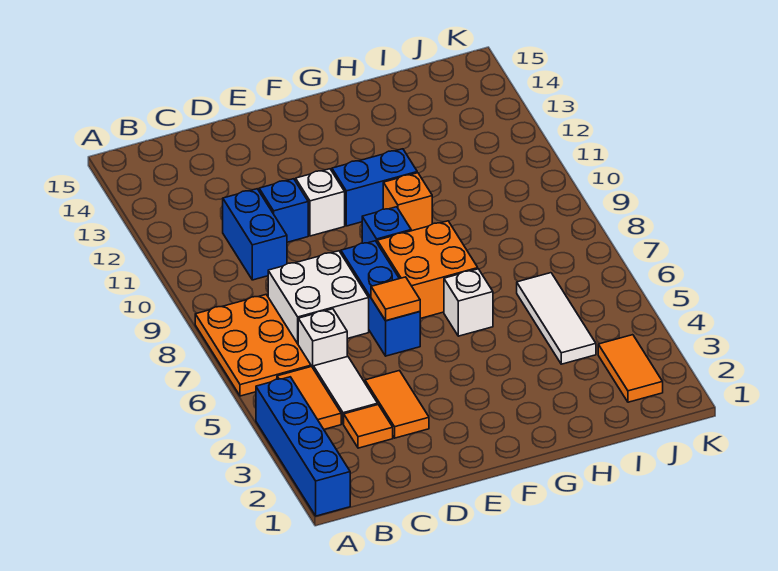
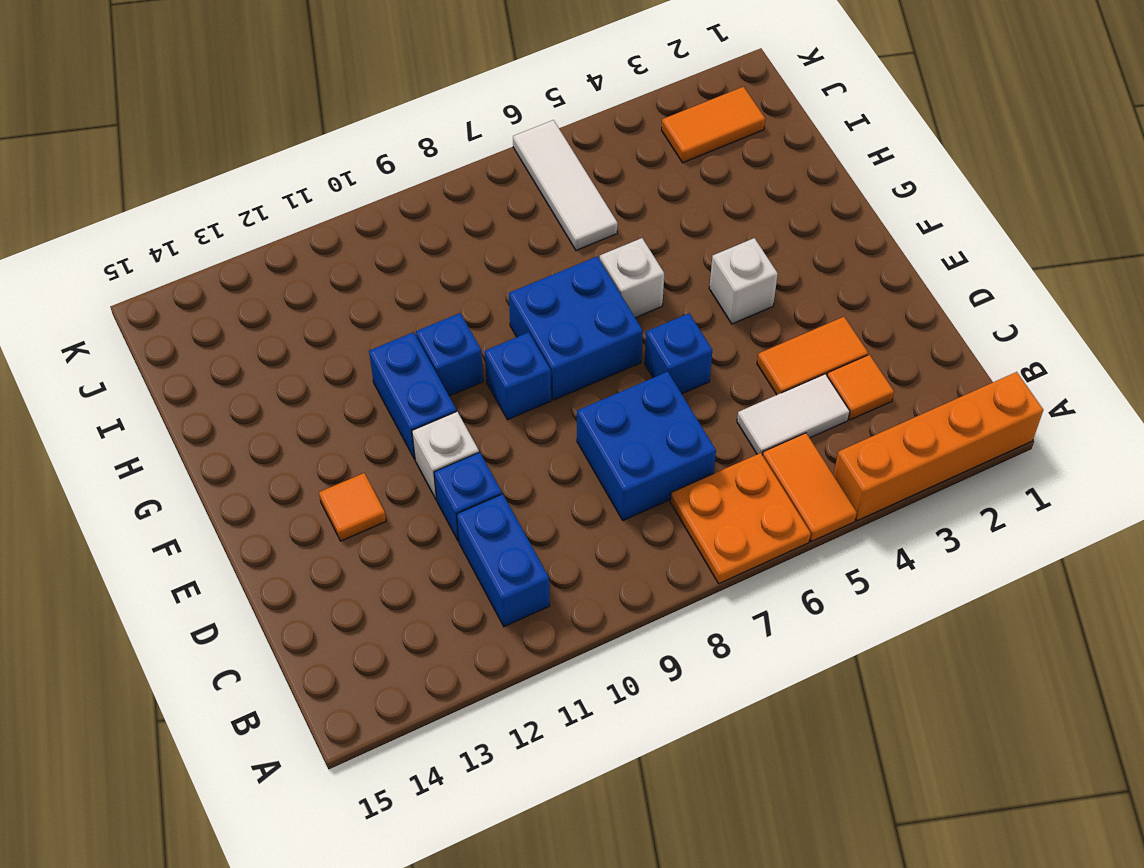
blue 1x4 brick [256,377,350,516] -> orange 1x4 brick [833,372,1043,521]
orange 2x3 plate [195,295,311,396] -> orange 2x2 plate [670,453,811,584]
orange 1x2 tile [277,366,341,429] -> orange 1x2 tile turned to [762,433,857,542]
white 1x1 brick [298,309,347,369] -> white 1x1 brick moved to [709,238,778,324]
white 2x2 brick [268,251,369,344] -> blue 2x2 brick [577,372,716,520]
blue 1x2 brick [223,189,287,280] -> blue 1x2 brick turned to [457,494,550,627]
blue 1x3 brick [341,241,420,356] -> blue 1x1 brick [644,313,712,394]
orange 1x1 tile [371,277,420,321] -> orange 1x1 tile moved to [319,473,386,541]
orange 2x2 brick [377,221,478,319] -> blue 2x2 brick [509,257,643,400]
orange 1x1 brick [383,173,432,231] -> blue 1x1 brick [416,313,483,396]
white 1x3 tile [517,273,596,364] -> white 1x3 tile turned to [513,120,618,250]

